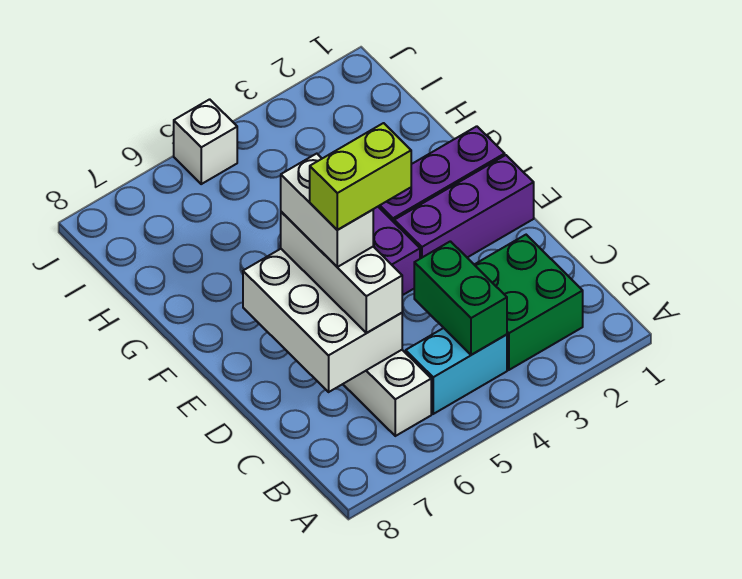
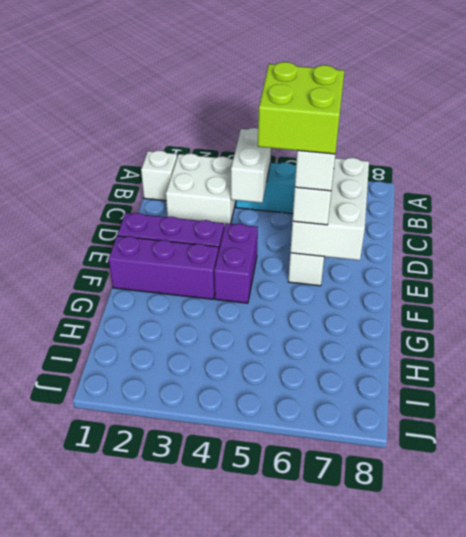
green 2x2 brick [474,235,583,370] -> white 2x2 brick [166,153,236,228]
green 1x2 brick [414,241,507,355] -> white 1x2 brick [231,128,271,203]
lime 1x2 brick [310,123,411,230] -> lime 2x2 brick [258,62,344,154]
white 1x1 brick [174,99,237,184] -> white 1x1 brick moved to [141,151,177,201]

